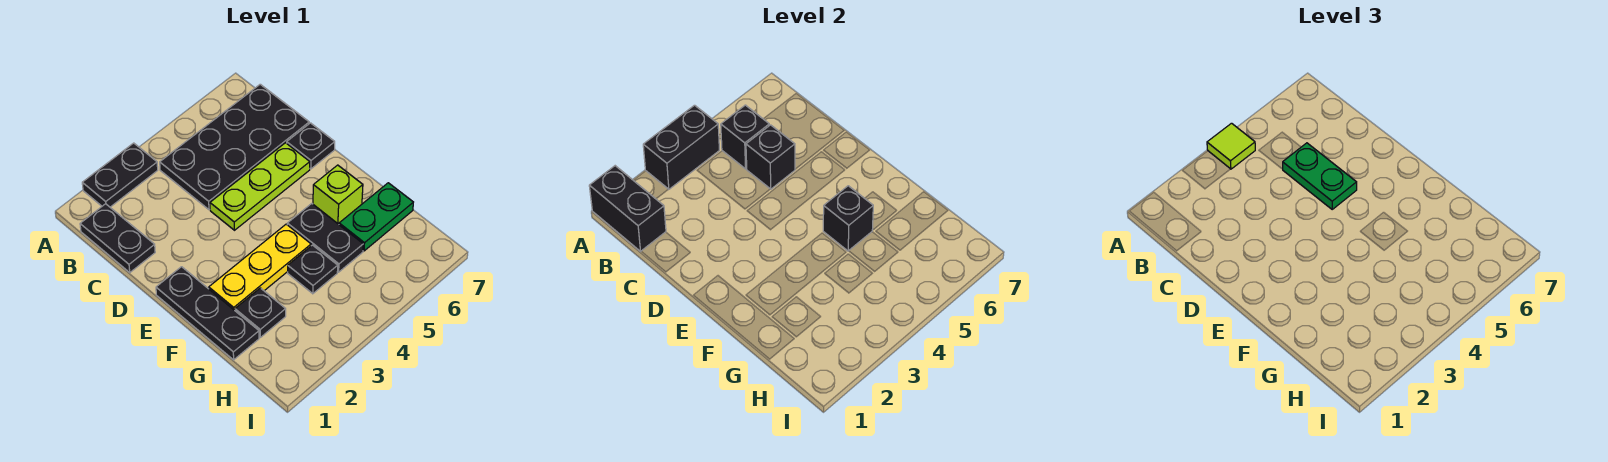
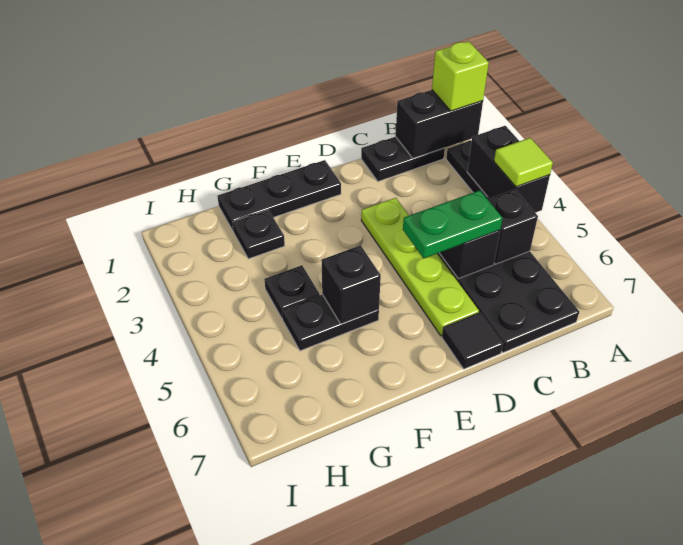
lime 1x3 plate [210,143,310,230] -> lime 1x4 plate [361,198,479,336]
black 1x1 plate [287,123,335,169] -> black 1x1 tile [442,313,503,369]
yellow 1x3 plate [209,224,311,310] -> none
lime 1x1 brick [313,165,363,224] -> lime 1x1 brick moved to [432,41,489,111]
green 1x2 plate [339,183,413,251] -> none

